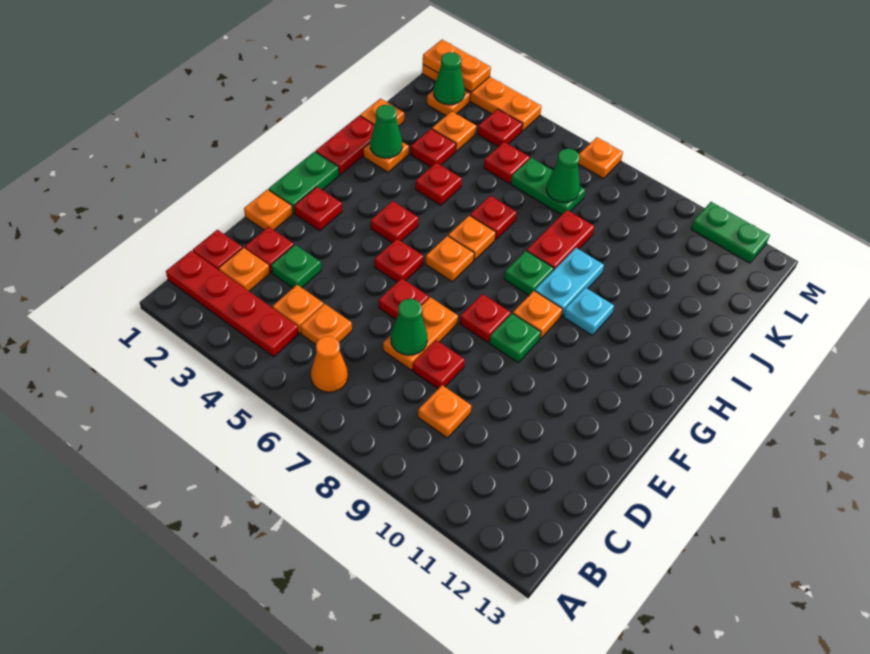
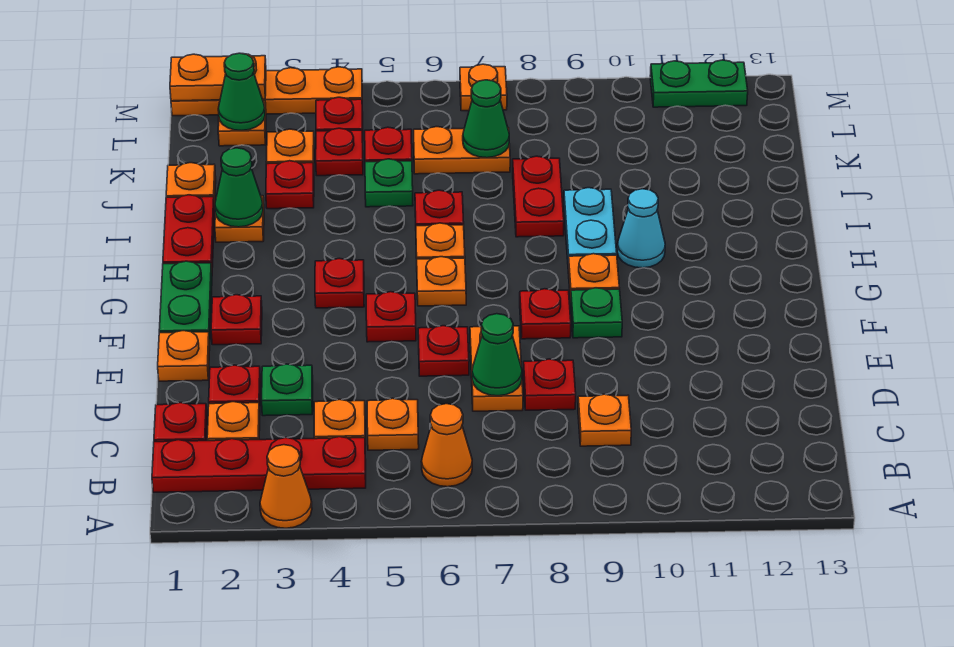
none -> orange 1x1 cone [260,445,312,528]
green 1x1 plate [504,251,554,295] -> green 1x1 plate moved to [365,159,413,207]
cyan 1x1 plate [563,288,614,335] -> cyan 1x1 cone [617,189,665,268]
red 1x1 plate [415,163,462,205] -> red 1x1 plate moved to [316,128,363,176]
green 1x2 plate [511,158,585,215] -> orange 1x2 plate [414,127,510,174]

